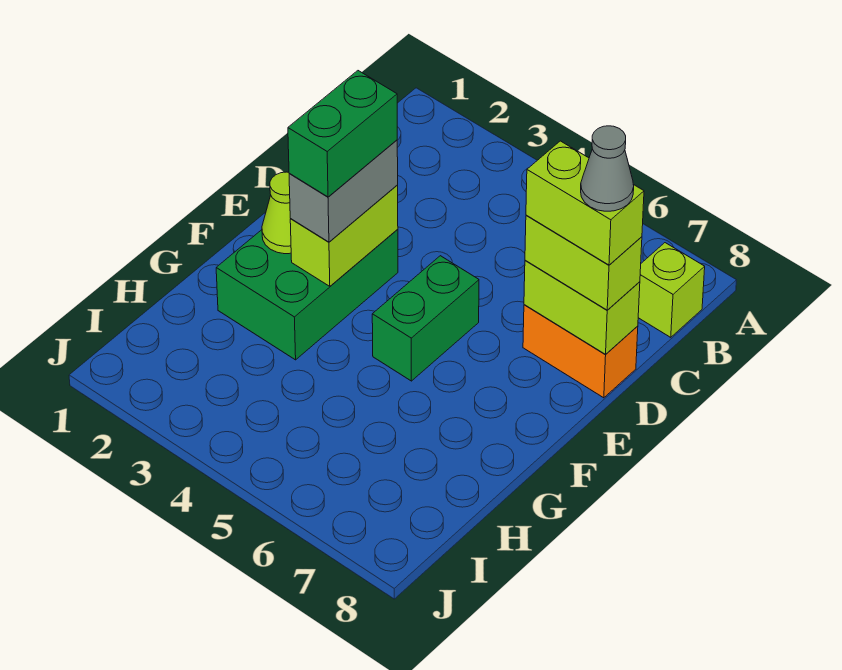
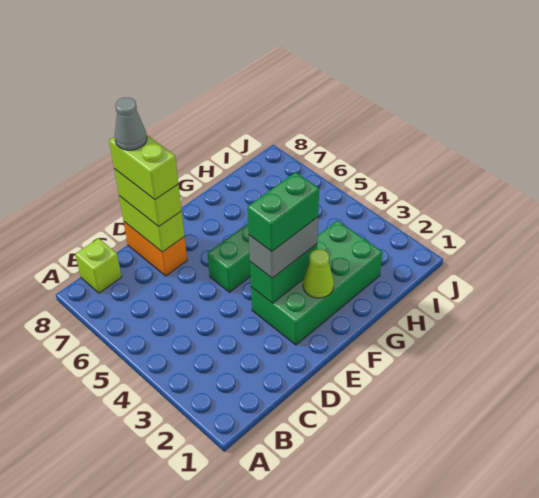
green 2x3 brick [216,229,398,360] -> green 2x4 brick [251,221,382,345]
lime 1x2 brick [290,185,398,286] -> green 1x2 brick [250,244,317,303]

